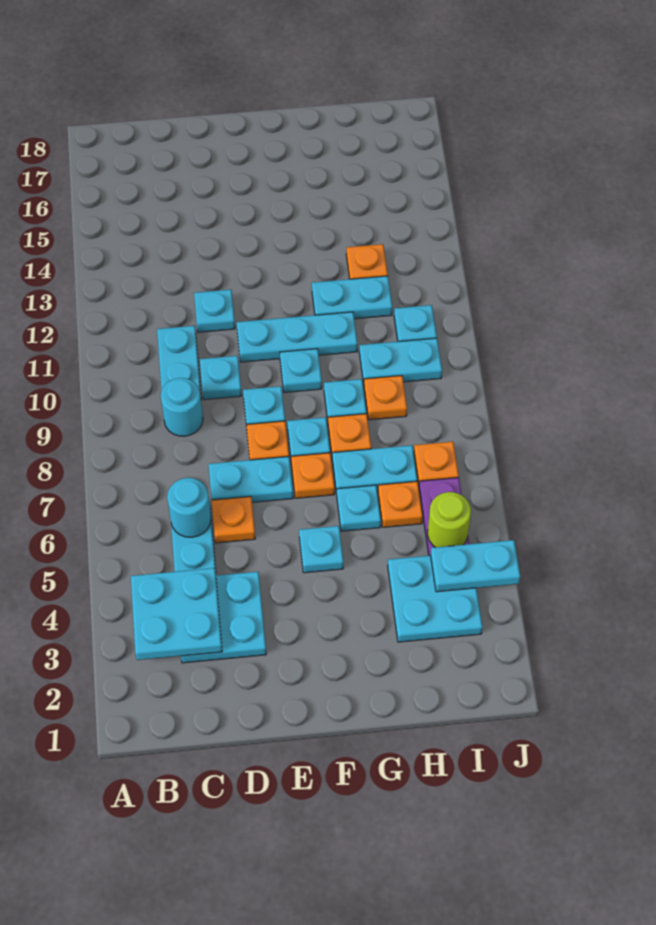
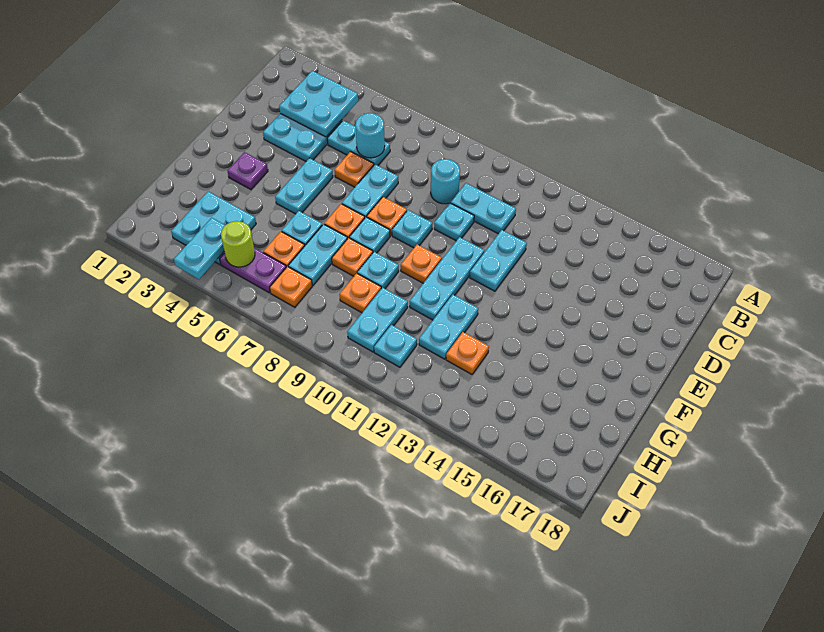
cyan 1x1 plate [194,290,235,332] -> cyan 1x2 plate [470,230,527,291]
none -> purple 1x1 plate [228,152,268,189]
cyan 1x1 plate [299,526,344,573] -> cyan 1x2 plate [275,158,333,214]
cyan 1x1 plate [280,349,322,393] -> orange 1x1 plate [401,244,442,283]

